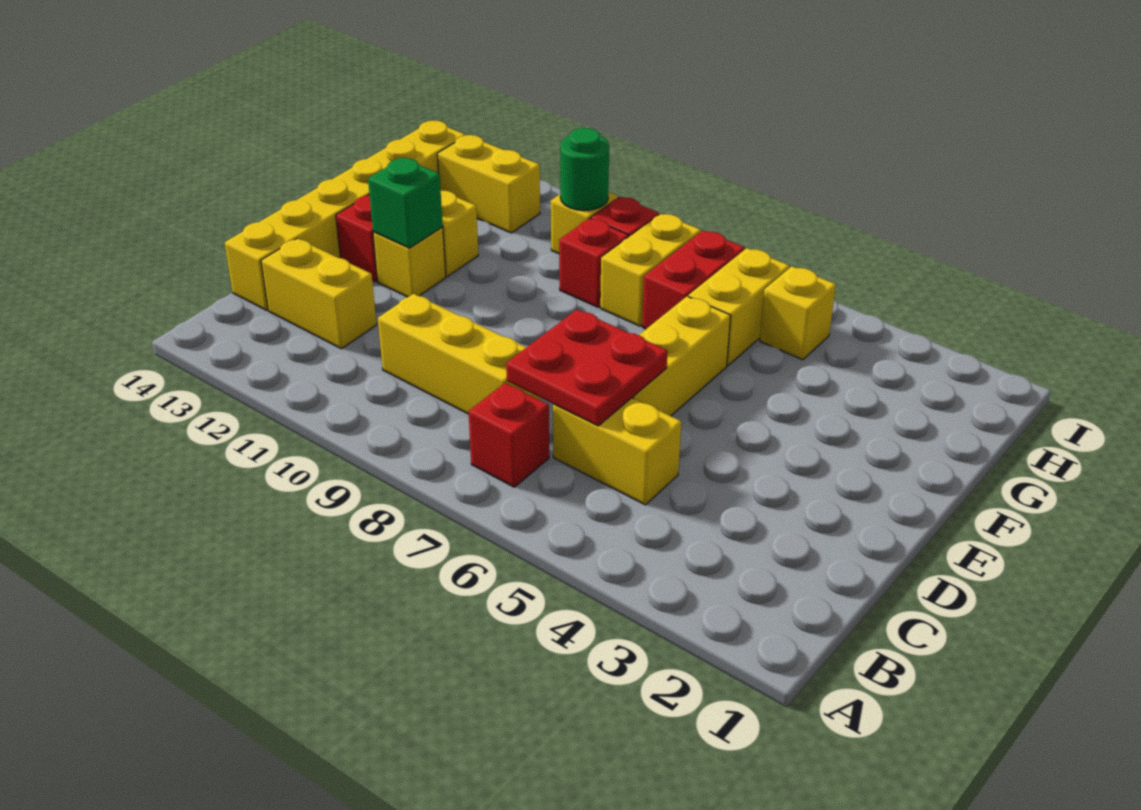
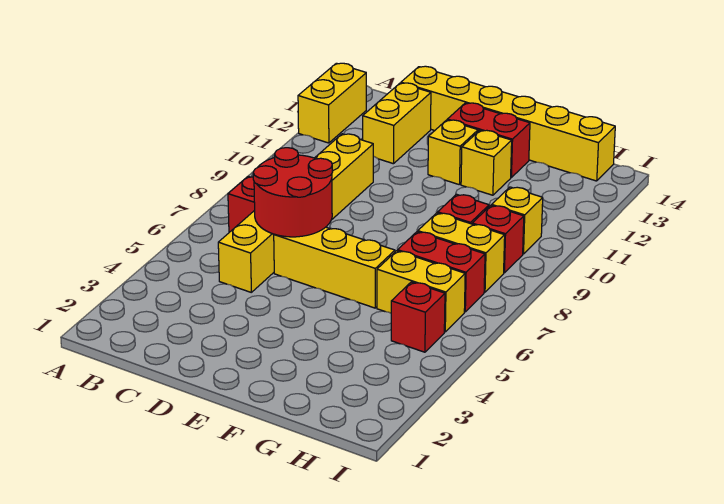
red 2x2 plate [506,310,667,426] -> red 2x2 round brick [253,148,332,237]
green 1x1 brick [368,158,443,248] -> none
yellow 1x1 brick [760,266,836,360] -> red 1x1 brick [391,282,445,352]
green 1x1 round brick [560,128,609,211] -> none
yellow 1x2 brick [437,135,540,233] -> yellow 1x2 brick moved to [298,63,366,143]

